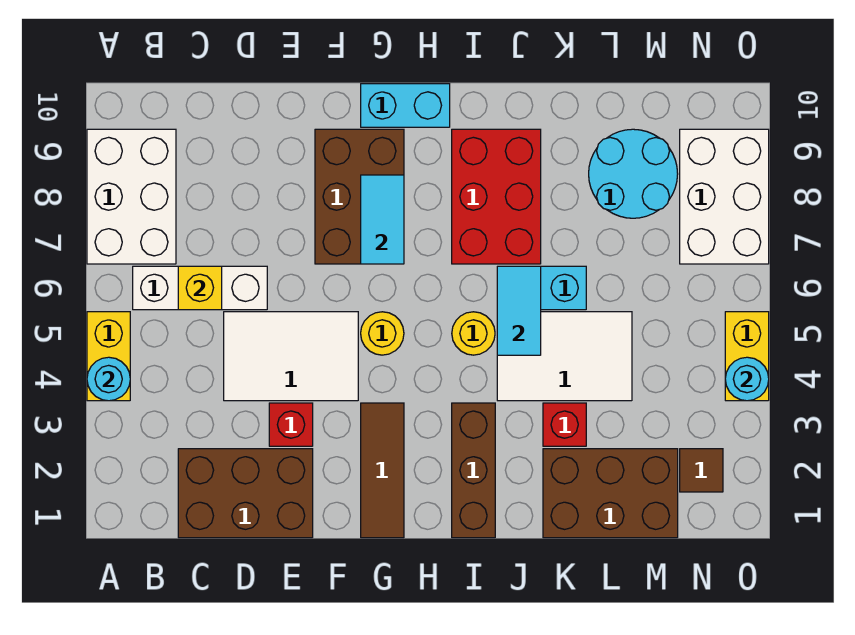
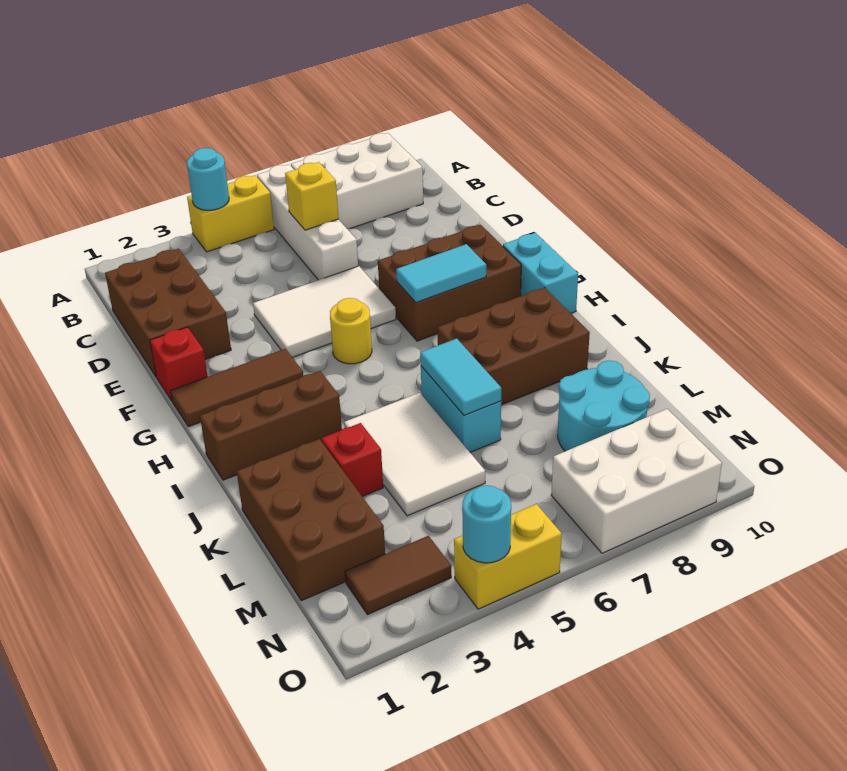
white 1x3 brick [133,266,267,310] -> white 1x4 brick [257,165,358,280]
white 2x3 tile [224,312,358,401] -> white 2x3 tile turned to [253,266,396,357]
red 1x1 brick [269,403,313,446] -> red 1x1 brick moved to [150,327,208,401]
yellow 1x1 round brick [452,312,495,355] -> none
red 2x3 brick [452,129,541,264] -> brown 2x3 brick [437,287,590,405]
cyan 1x2 tile [497,266,541,355] -> cyan 1x2 tile turned to [420,339,501,416]
brown 1x1 tile [680,449,723,492] -> brown 1x2 tile [345,536,451,615]

